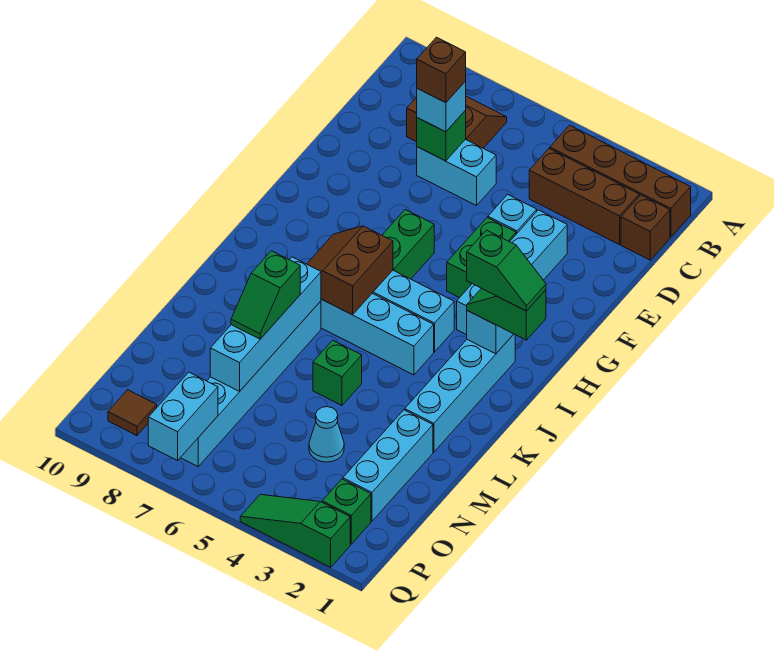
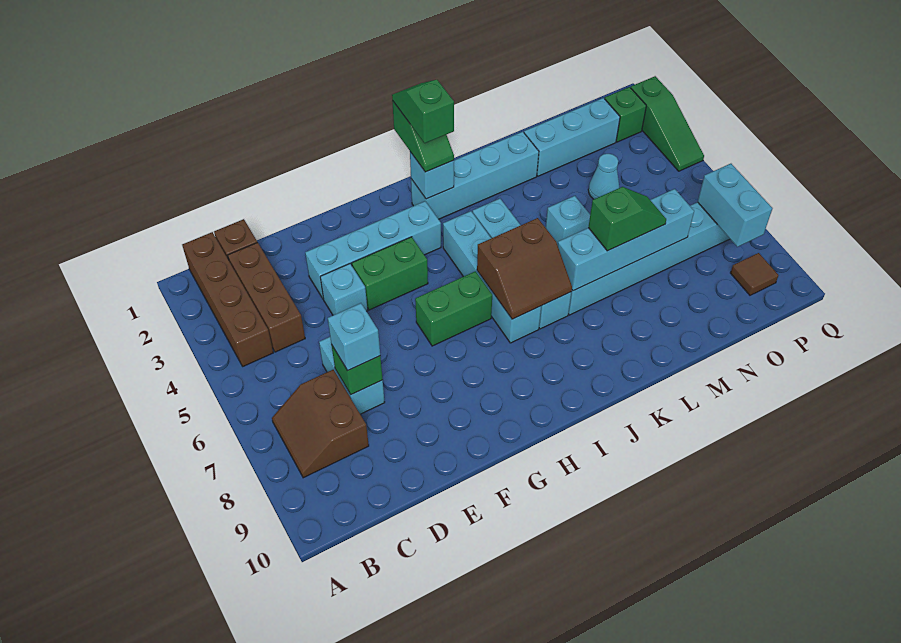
brown 1x1 brick [417,37,466,103] -> none
green 1x1 brick [313,340,362,405] -> cyan 1x1 brick [546,196,590,245]
cyan 1x2 brick [148,372,218,460] -> cyan 1x2 brick turned to [698,164,772,247]

